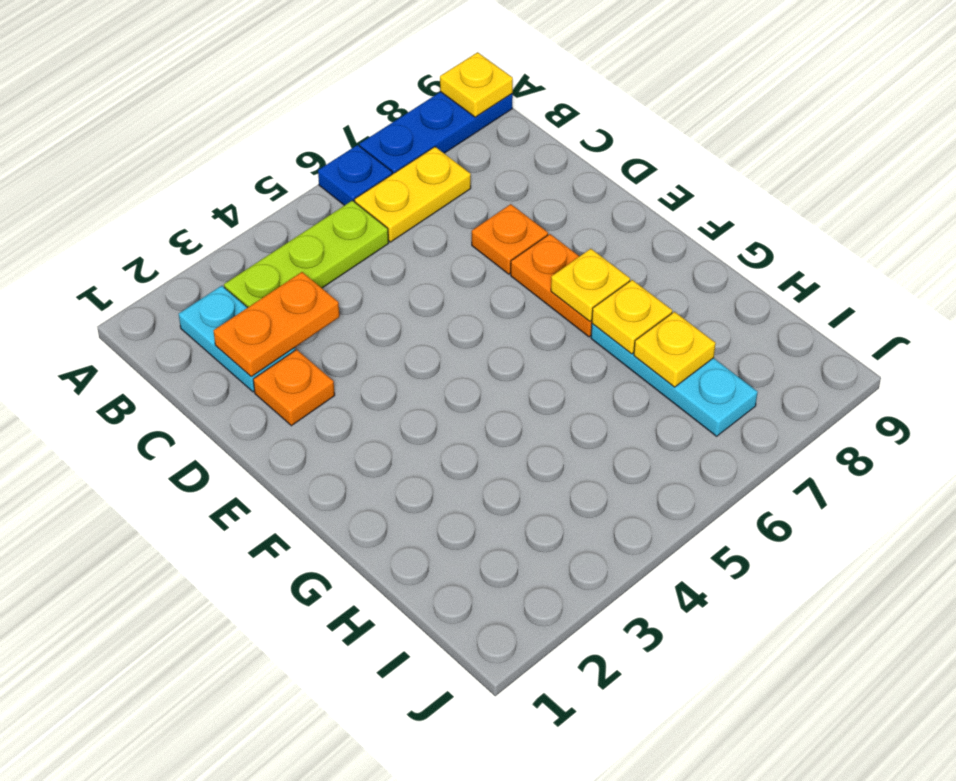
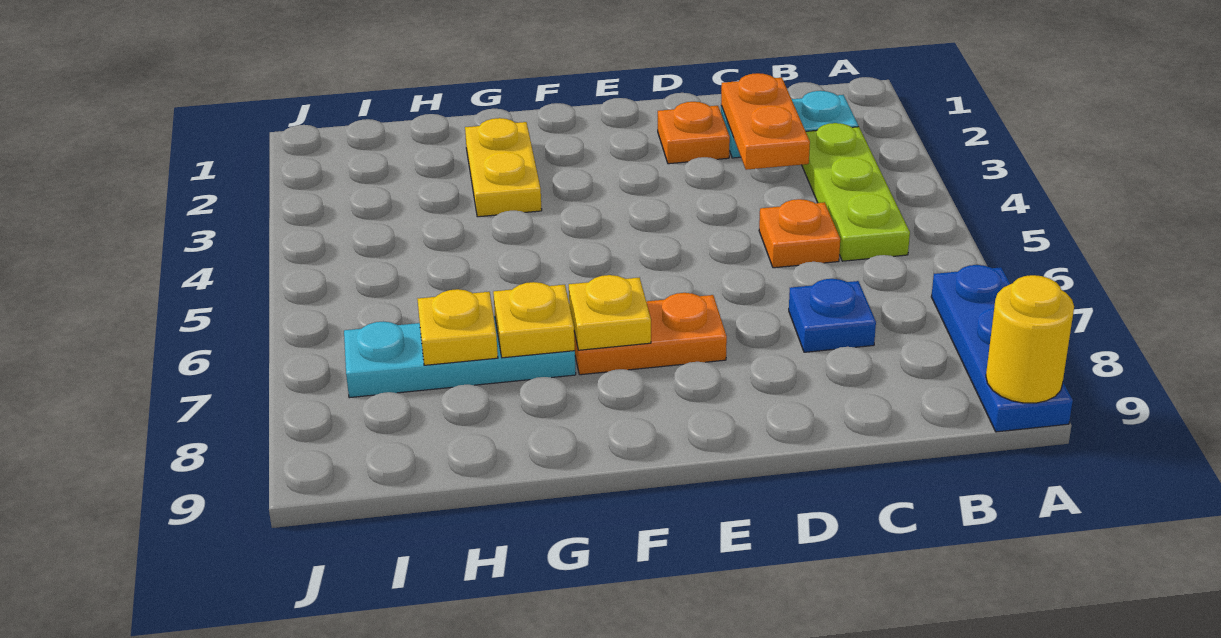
blue 1x1 plate [318,145,392,206] -> blue 1x1 plate moved to [789,279,876,352]
yellow 1x1 plate [440,52,513,117] -> yellow 1x1 round brick [986,275,1074,403]
yellow 1x2 plate [354,147,471,242] -> yellow 1x2 plate moved to [465,118,542,217]
orange 1x1 plate [472,204,548,274] -> orange 1x1 plate moved to [759,199,840,268]

